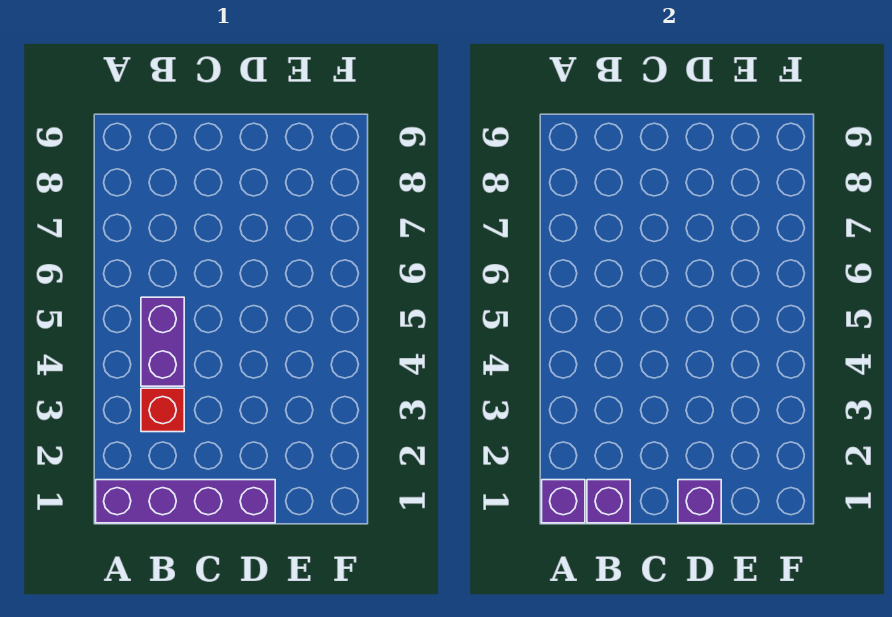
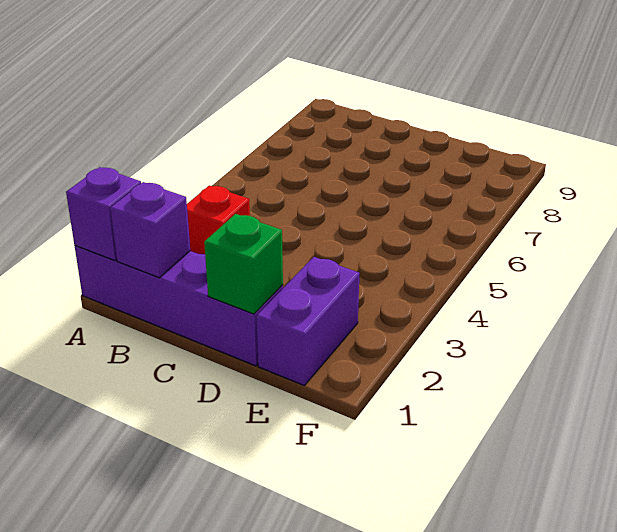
purple 1x2 brick [141,297,184,386] -> purple 1x2 brick moved to [256,257,360,385]
purple 1x1 brick [678,480,721,523] -> green 1x1 brick [204,214,283,314]

